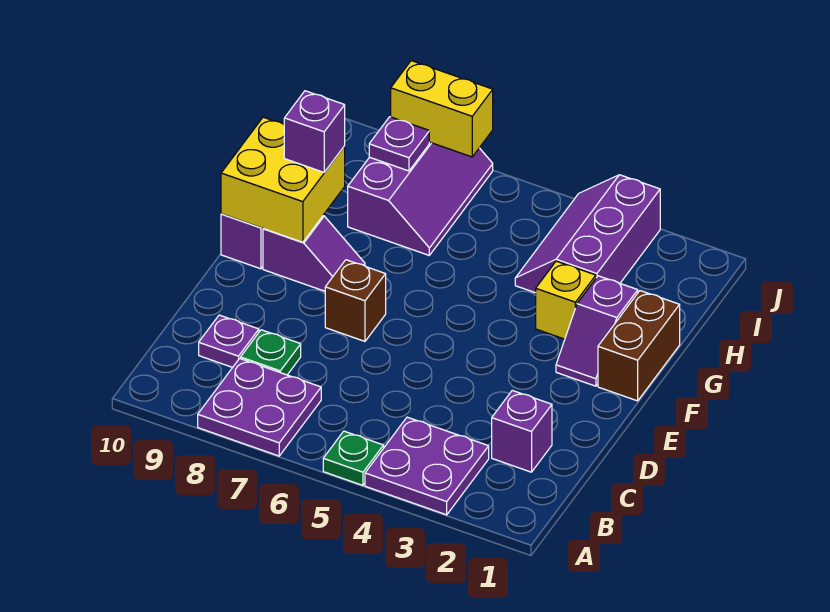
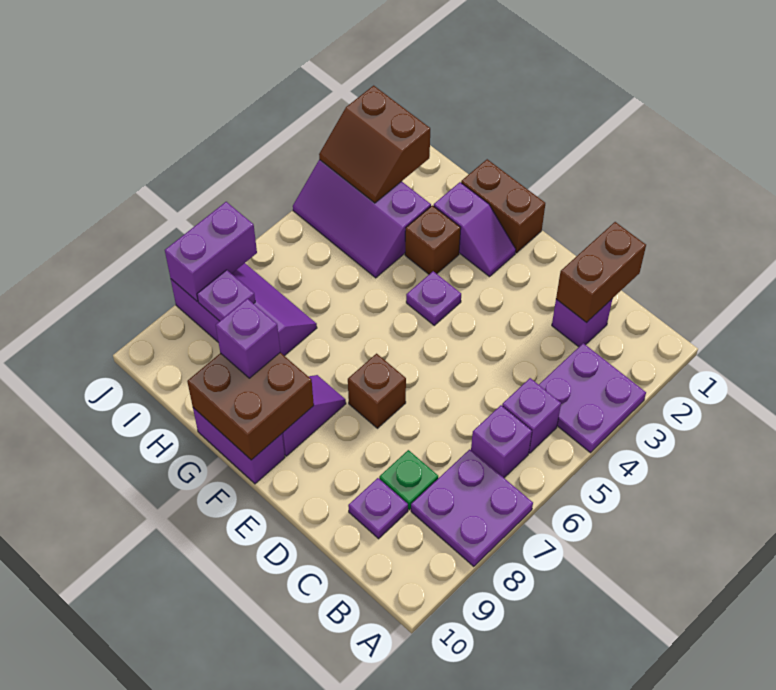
green 1x1 plate [323,431,384,485] -> none
none -> purple 1x1 brick [502,378,561,453]
none -> purple 1x1 brick [471,405,532,478]
none -> brown 1x2 brick [556,222,646,323]
none -> purple 1x1 plate [406,271,461,325]
yellow 2x2 brick [221,117,345,242] -> brown 2x2 brick [187,353,314,460]
yellow 1x1 brick [536,261,596,339] -> brown 1x1 brick [405,205,461,274]
none -> brown 2x2 slope [319,86,430,203]
yellow 1x2 brick [391,61,493,157] -> purple 1x2 brick [165,202,257,301]

